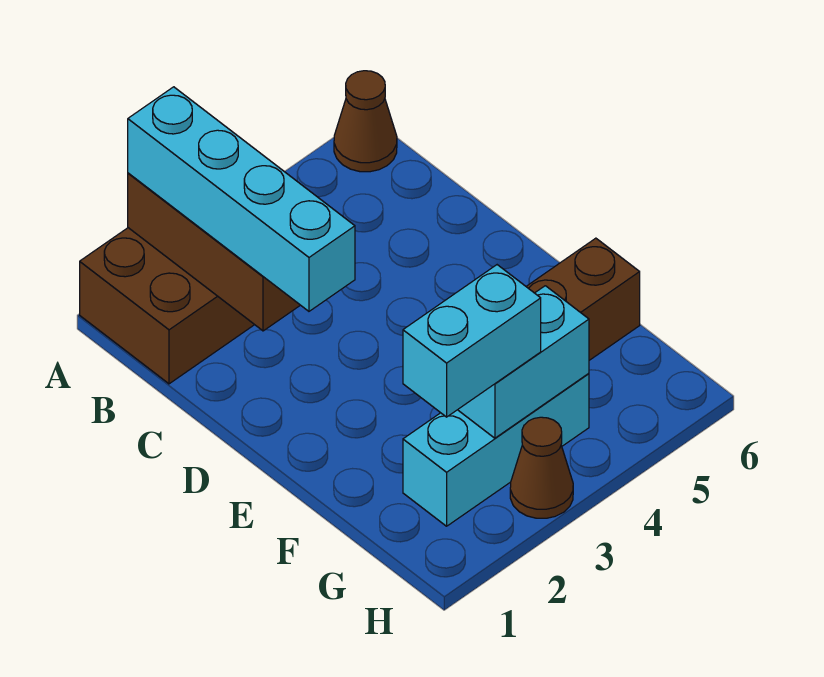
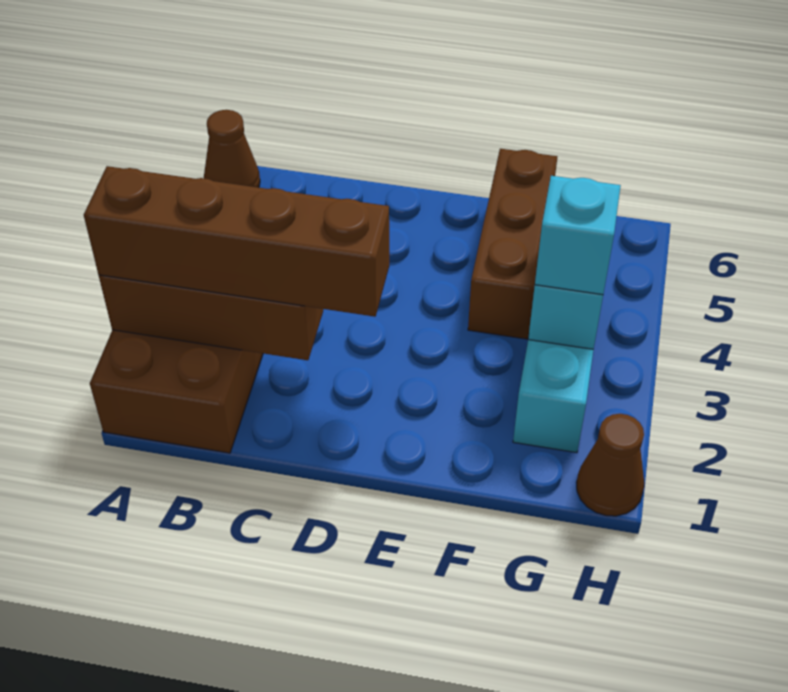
cyan 1x4 brick [128,87,355,311] -> brown 1x4 brick [84,166,389,317]
cyan 1x2 brick [403,265,541,417] -> cyan 1x1 brick [535,176,621,295]
brown 1x1 cone [510,417,573,518] -> brown 1x1 cone moved to [576,414,644,516]

